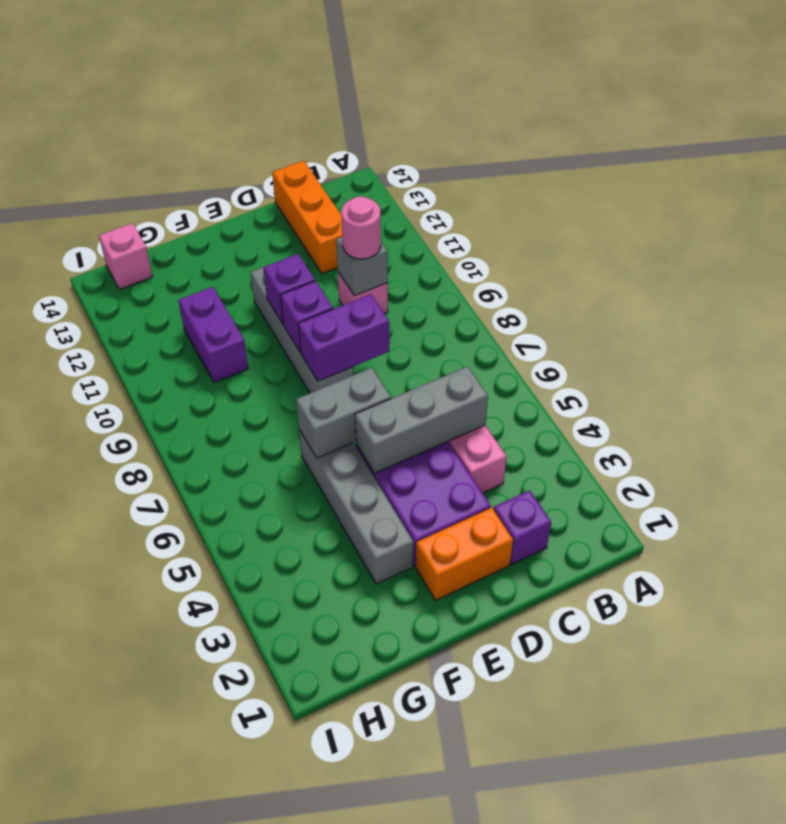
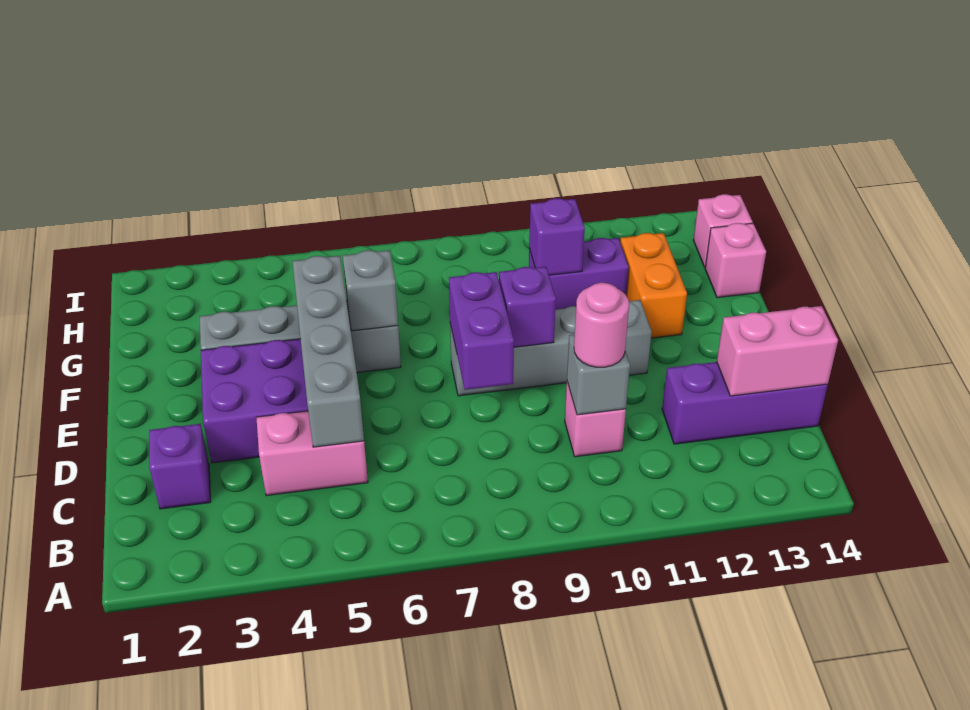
grey 1x3 brick [355,366,488,473] -> grey 1x4 brick [292,256,364,447]
orange 1x3 brick [272,161,342,274] -> purple 1x3 brick [662,362,828,444]
none -> pink 1x2 brick [717,306,838,396]
orange 1x2 brick [416,508,513,600] -> orange 1x2 brick moved to [620,233,687,338]
grey 1x2 brick [296,368,391,458] -> grey 1x1 brick [343,250,398,331]
purple 1x1 brick [263,254,315,324] -> purple 1x1 brick moved to [529,198,585,275]
none -> pink 1x1 brick [705,223,766,298]

